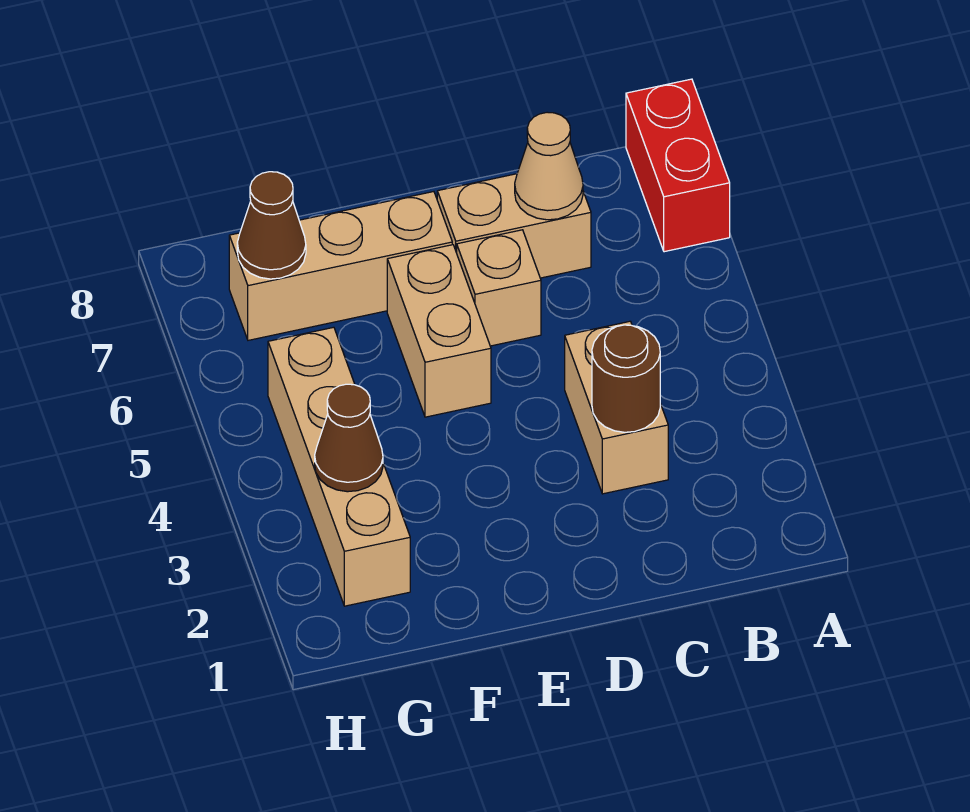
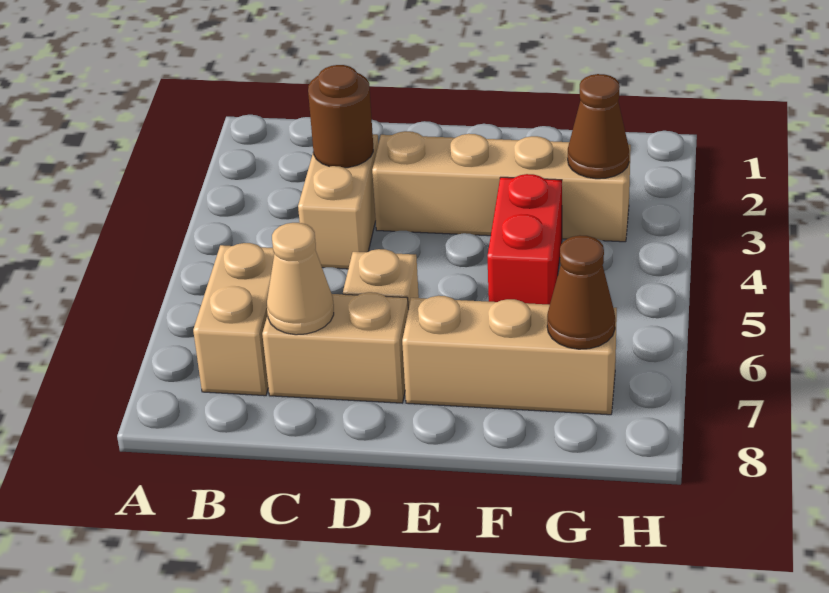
red 1x2 brick [626,79,730,252] -> red 1x2 brick moved to [488,174,562,305]
tan 1x2 brick [387,245,491,417] -> tan 1x2 brick moved to [193,243,274,396]
tan 1x4 brick [268,327,410,606] -> tan 1x4 brick turned to [372,131,631,242]

